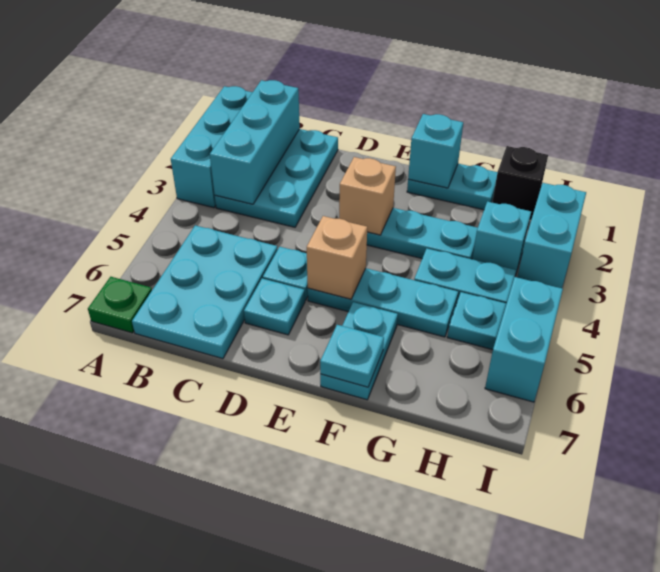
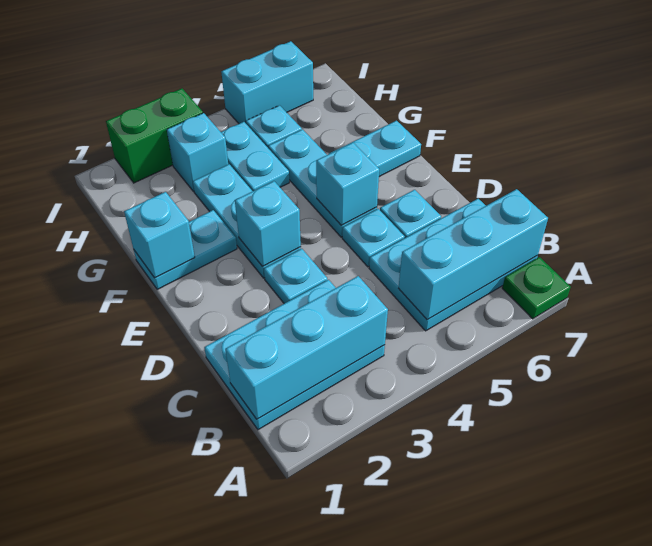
cyan 1x3 brick [171,86,253,208] -> cyan 1x3 brick moved to [399,189,548,320]
tan 1x1 brick [339,157,396,235] -> cyan 1x1 brick [235,181,301,266]
tan 1x1 brick [307,216,367,299] -> cyan 1x1 brick [316,143,379,225]
cyan 1x2 plate [407,164,497,210] -> cyan 1x2 plate turned to [134,210,237,290]
cyan 1x1 plate [320,325,384,387] -> cyan 1x1 plate moved to [264,249,327,303]
black 1x1 brick [492,146,548,220] -> none
cyan 1x2 brick [517,183,586,288] -> green 1x2 brick [106,88,203,183]

